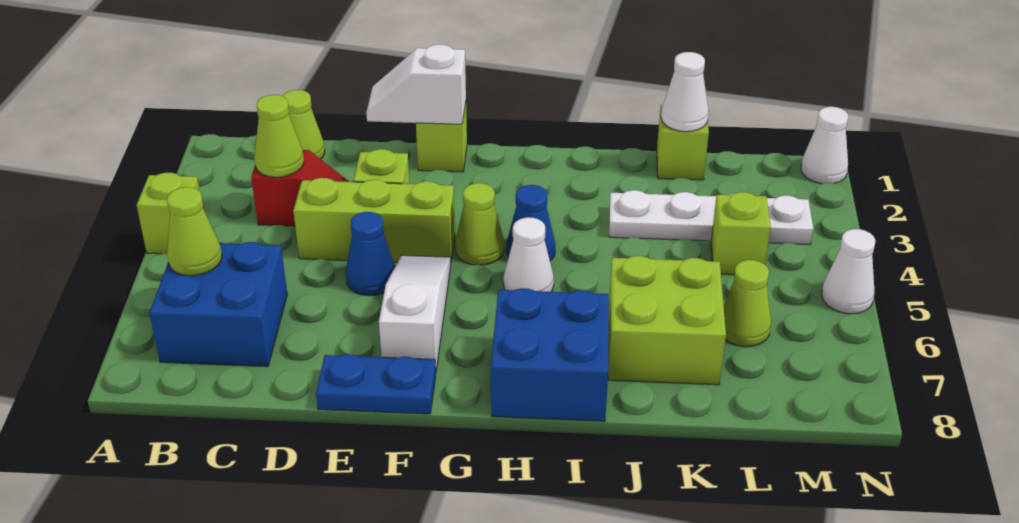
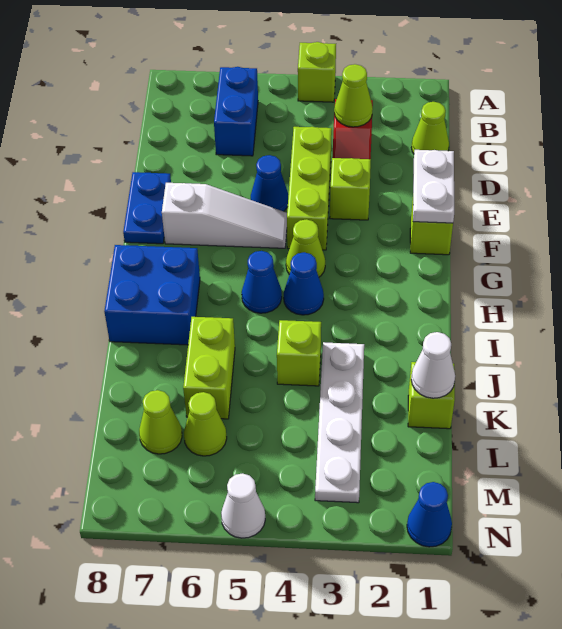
blue 2x2 brick [150,242,287,367] -> blue 1x2 brick [214,67,258,156]
lime 1x1 cone [167,187,222,276] -> lime 1x1 cone moved to [139,390,182,454]
white 1x2 slope [366,44,466,124] -> white 1x2 plate [413,150,454,223]
white 1x1 cone [503,217,554,292] -> blue 1x1 cone [242,251,282,313]
lime 2x2 brick [608,256,726,385] -> lime 1x2 brick [183,317,235,419]
lime 1x1 brick [711,192,771,275] -> lime 1x1 brick moved to [277,320,321,386]
white 1x1 cone [801,107,848,184] -> blue 1x1 cone [407,482,452,547]

